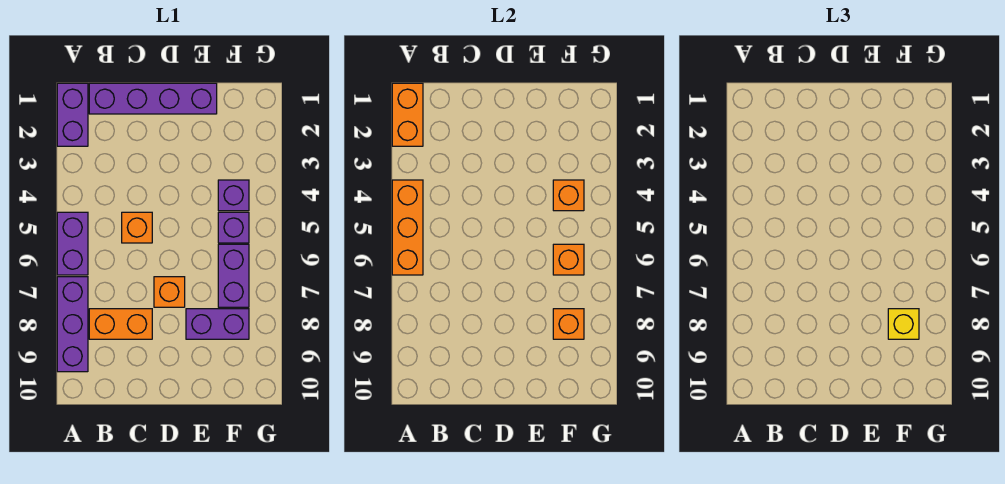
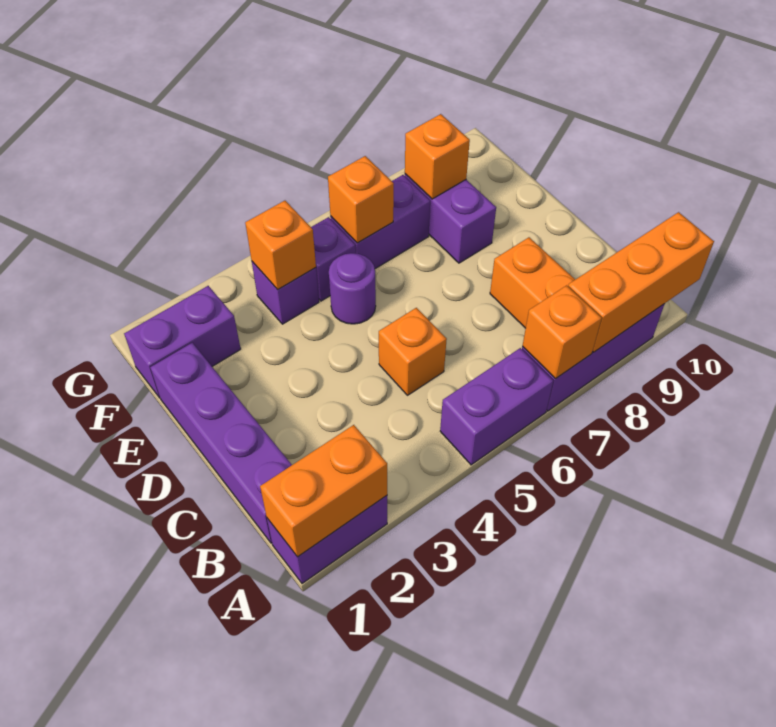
orange 1x3 brick [392,180,423,275] -> orange 1x3 brick moved to [568,212,714,352]
orange 1x1 brick [154,277,185,307] -> orange 1x1 brick moved to [522,285,602,379]
none -> purple 1x1 round brick [329,253,376,324]
none -> purple 1x2 brick [124,286,241,398]
yellow 1x1 brick [888,309,919,339] -> none

